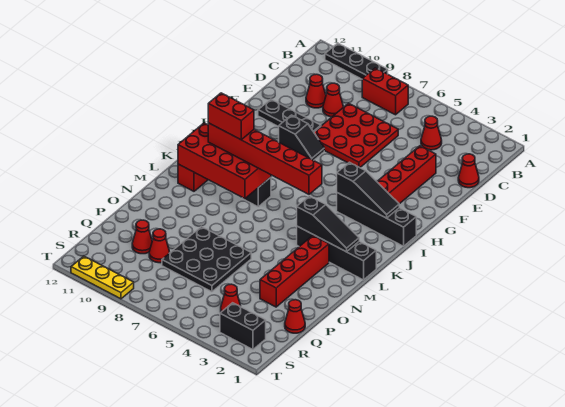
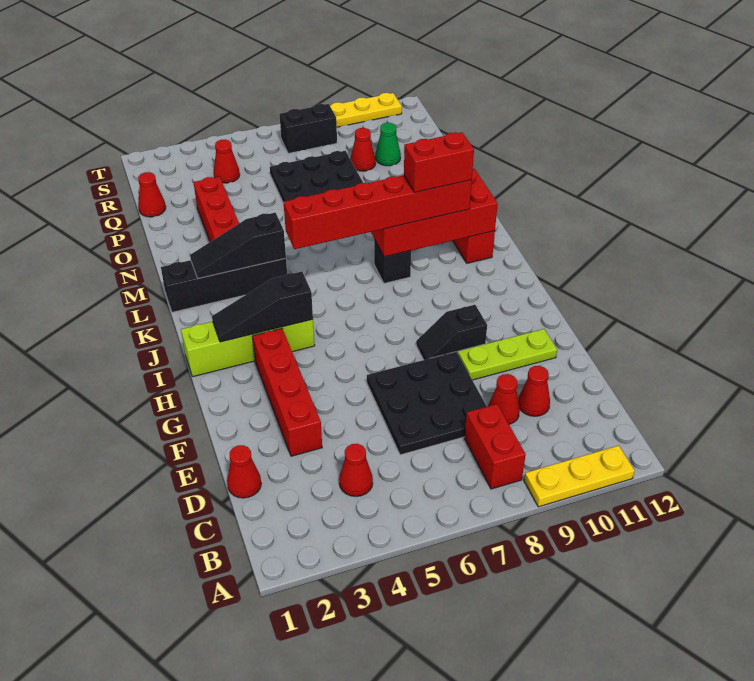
black 1x3 plate [325,43,388,79] -> yellow 1x3 plate [524,445,635,507]
red 1x2 brick [362,68,408,115] -> red 1x2 brick turned to [465,404,526,489]
red 3x3 plate [314,103,398,168] -> black 3x3 plate [367,352,487,455]
black 1x3 plate [258,99,321,132] -> lime 1x3 plate [458,329,557,380]
black 1x4 brick [337,193,416,246] -> lime 1x4 brick [181,320,315,377]
red 1x1 cone [132,220,152,254] -> green 1x1 cone [375,123,401,166]
black 1x2 brick [220,303,266,349] -> black 1x2 brick moved to [279,104,337,153]

